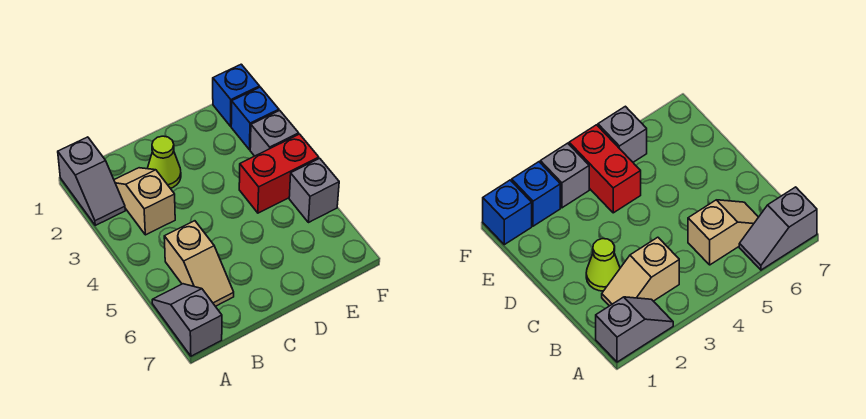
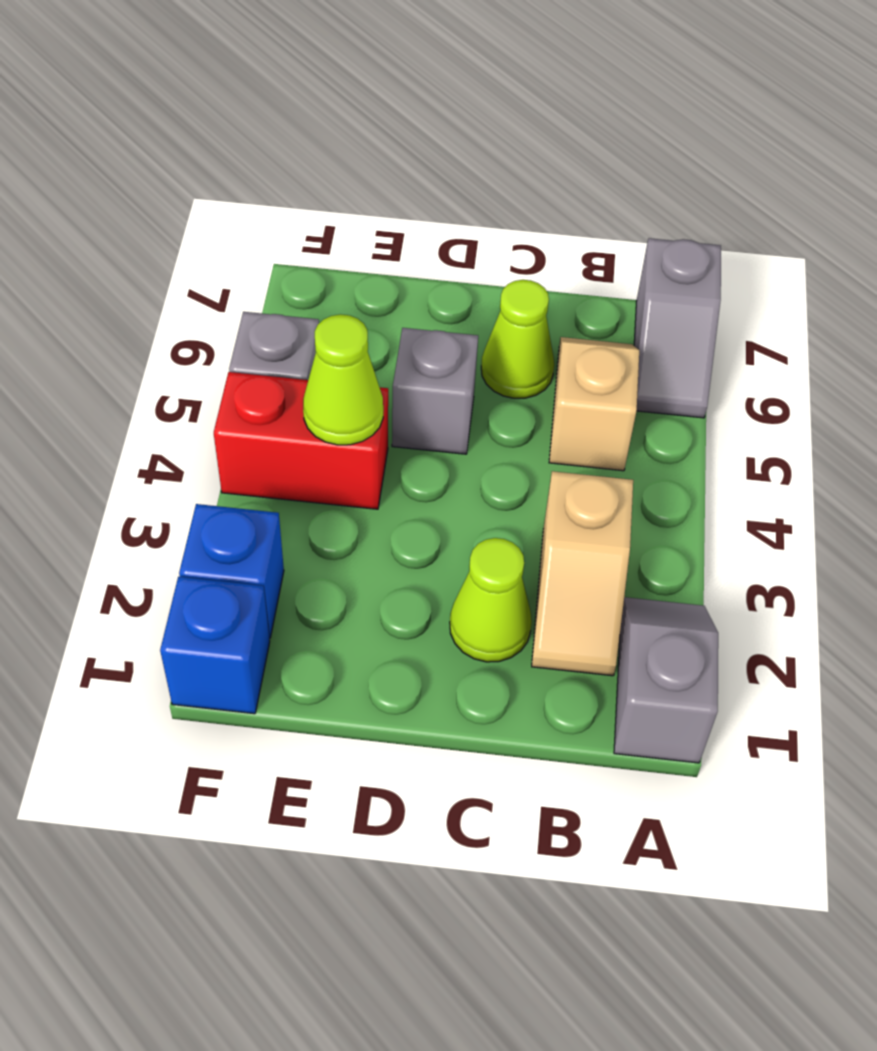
none -> lime 1x1 cone [481,280,554,398]
none -> lime 1x1 cone [303,314,383,445]
grey 1x1 brick [250,111,299,156] -> grey 1x1 brick moved to [392,328,478,454]

